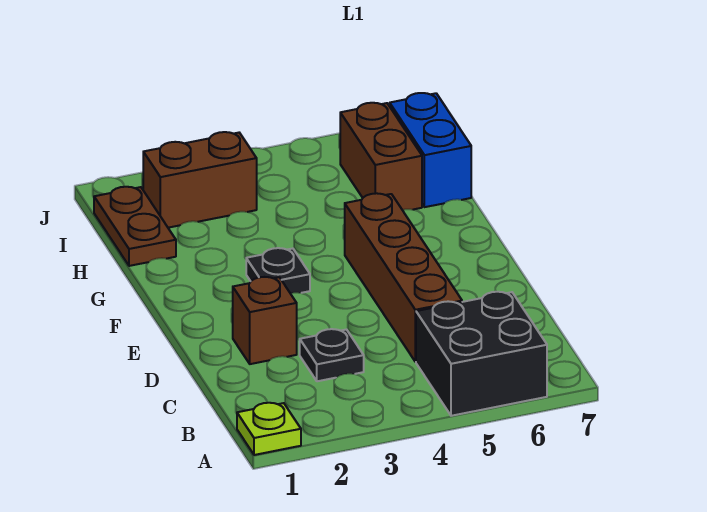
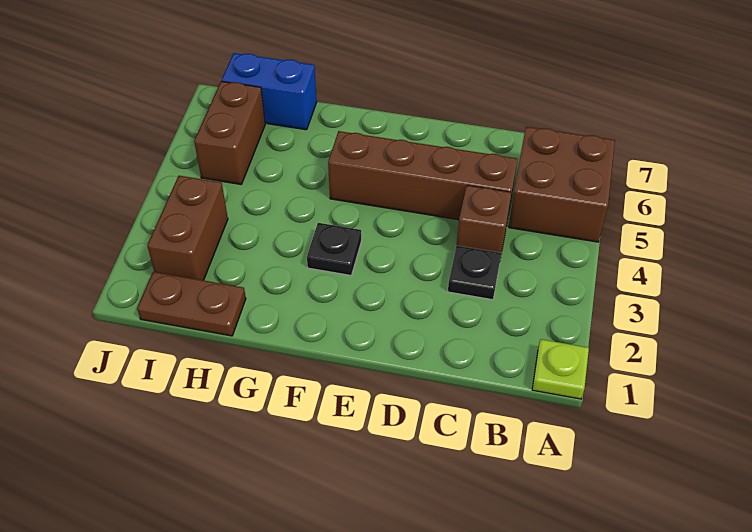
black 2x2 brick [416,292,547,416] -> brown 2x2 brick [509,127,615,242]
brown 1x1 brick [233,277,297,364] -> brown 1x1 brick moved to [457,185,512,254]
brown 1x2 brick [340,103,422,210] -> brown 1x2 brick turned to [194,81,265,184]

